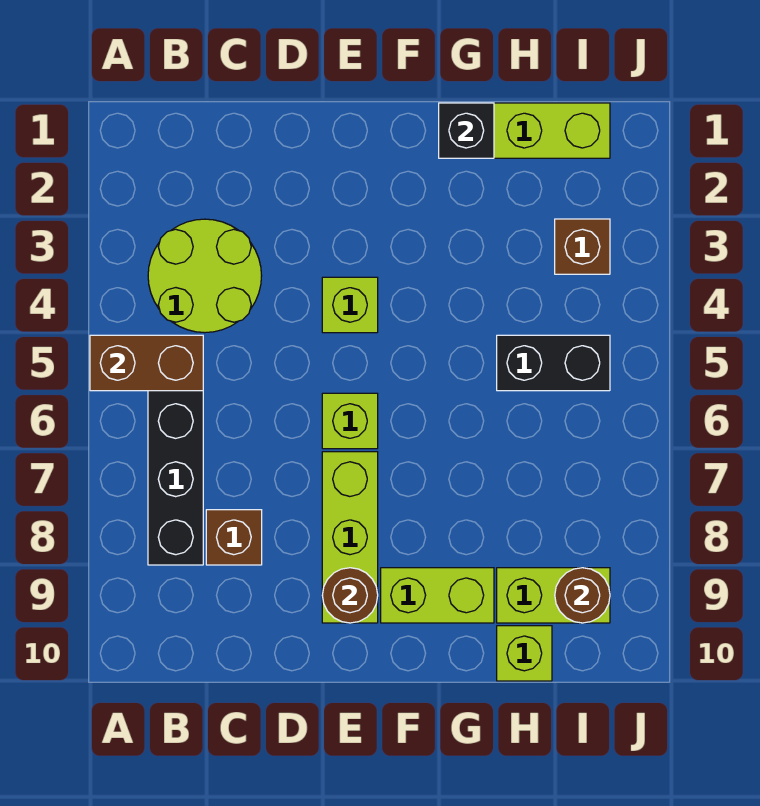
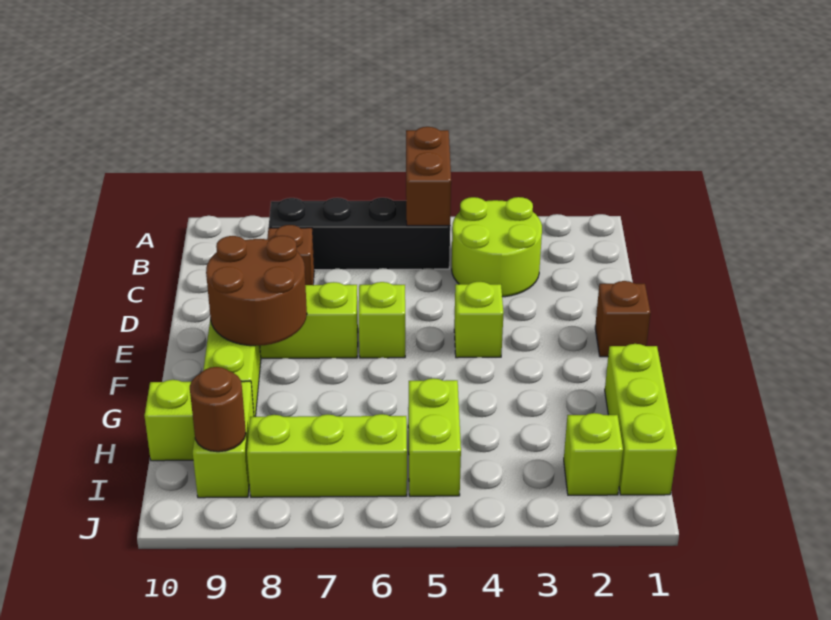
brown 1x1 round brick [322,568,378,623] -> brown 2x2 round brick [206,236,307,346]
black 1x1 brick [439,103,494,158] -> none
black 1x2 brick [497,335,610,391] -> lime 1x2 brick [408,378,461,496]
none -> lime 1x1 brick [564,413,623,495]
brown 1x1 brick [555,219,610,274] -> brown 1x1 brick moved to [595,281,651,357]
none -> lime 1x3 brick [247,414,407,497]

